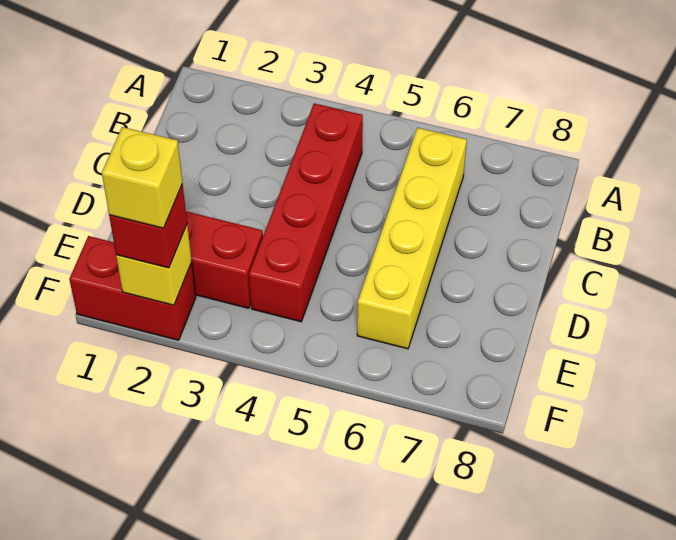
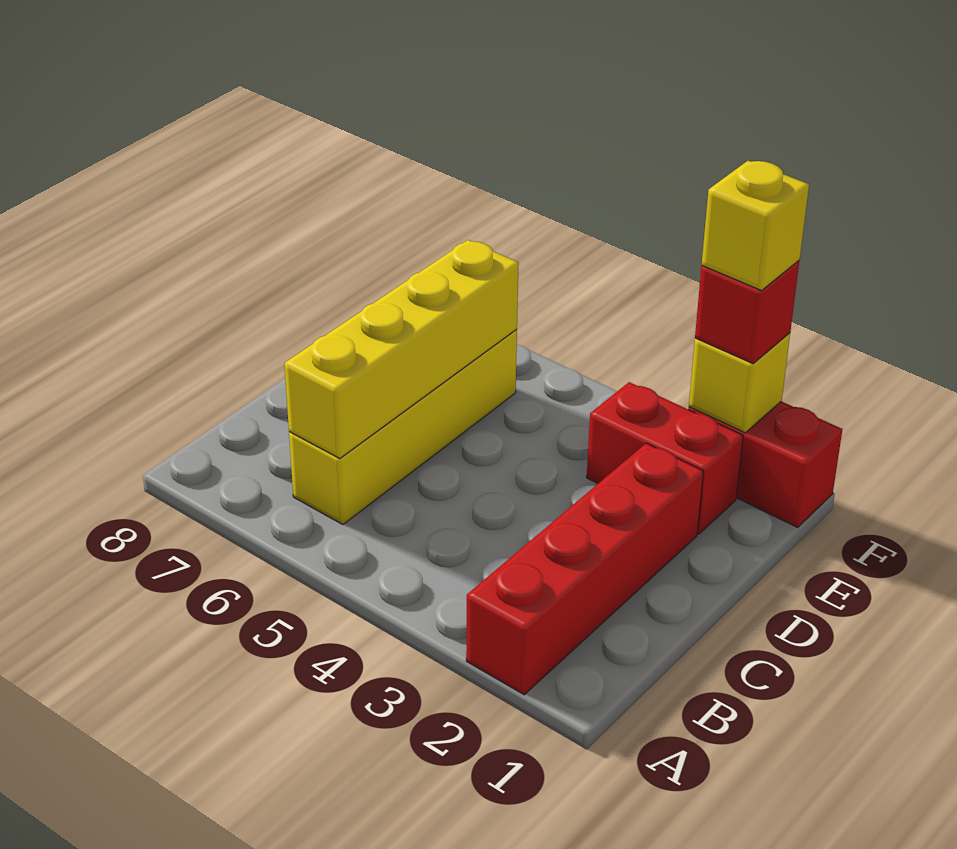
red 1x4 brick [249,103,363,322] -> red 1x4 brick moved to [466,443,703,695]
none -> yellow 1x4 brick [284,240,519,459]

